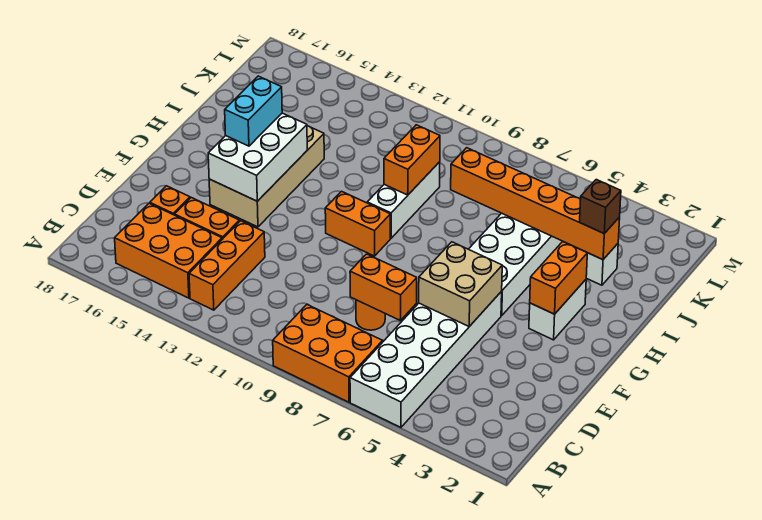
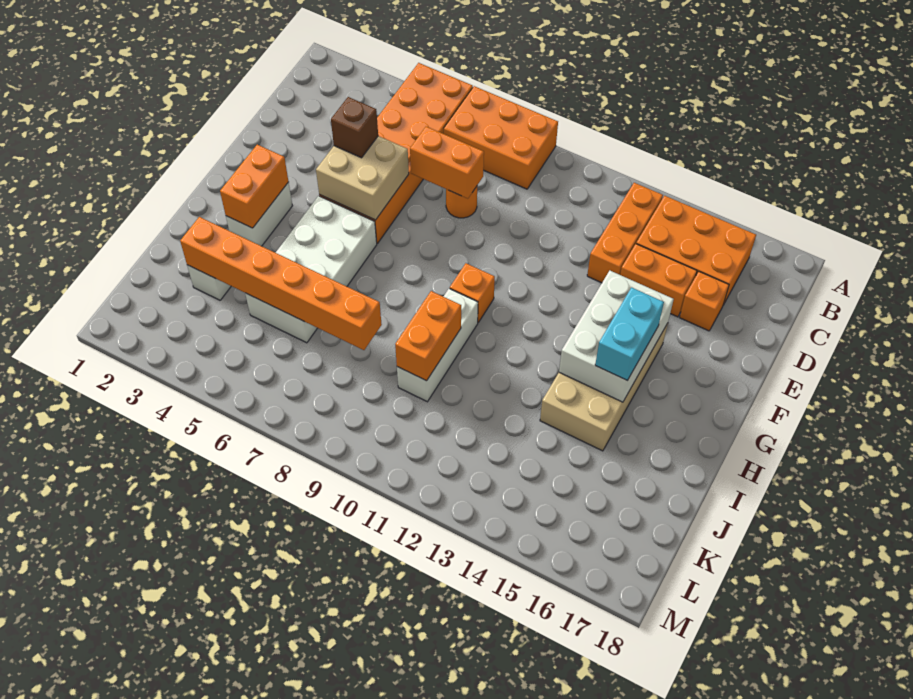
white 2x6 brick [350,291,502,427] -> orange 2x6 brick [319,63,473,243]
orange 1x2 brick [325,191,390,256] -> orange 1x1 brick [450,263,495,322]
brown 1x1 brick [580,180,621,234] -> brown 1x1 brick moved to [331,97,378,158]

